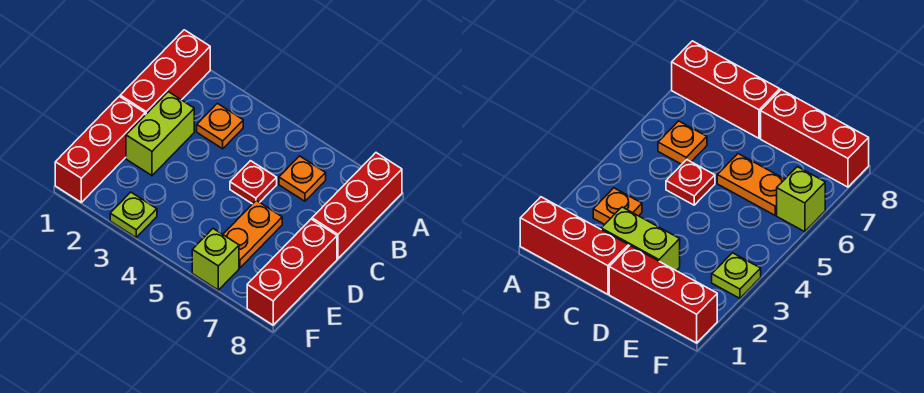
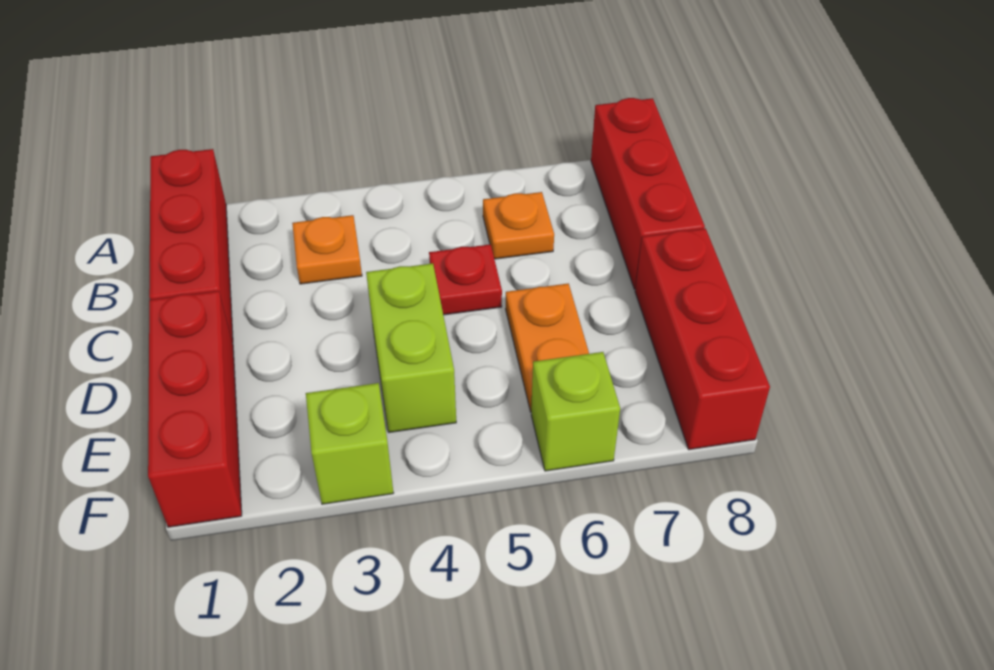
lime 1x2 brick [126,92,194,176] -> lime 1x2 brick moved to [366,263,456,432]
lime 1x1 plate [110,192,157,237] -> lime 1x1 brick [306,383,393,504]

